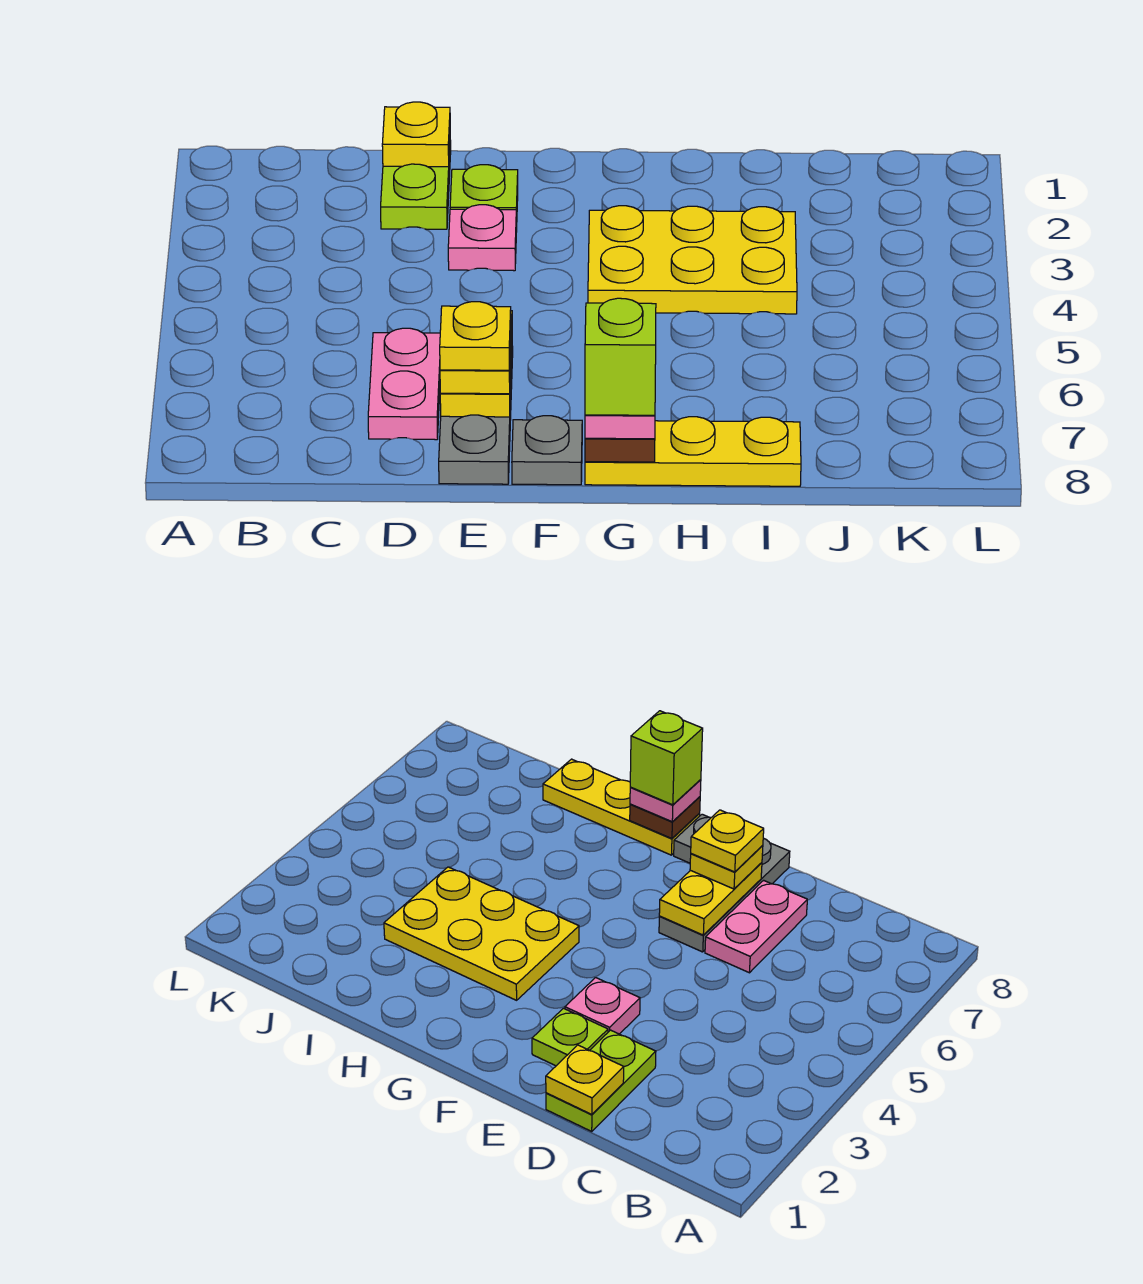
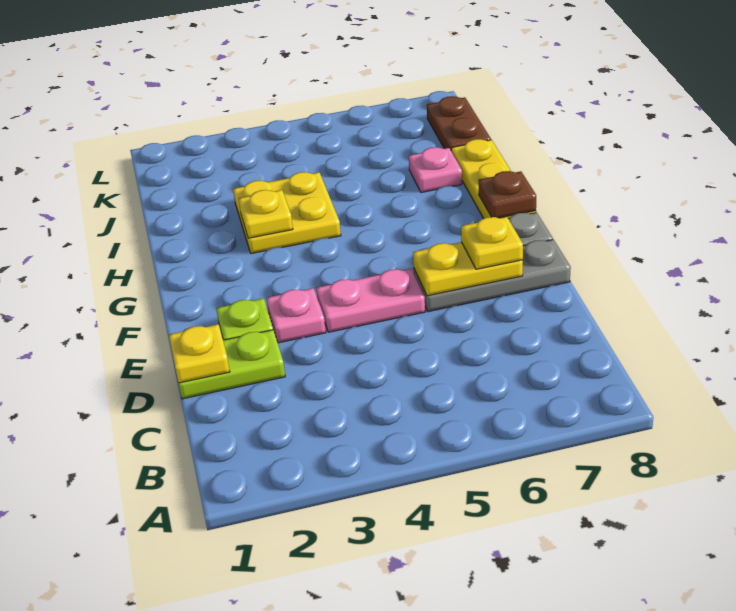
pink 1x2 plate [368,328,440,440] -> pink 1x2 plate moved to [316,269,425,332]
yellow 1x1 plate [440,302,511,370] -> yellow 1x1 plate moved to [239,190,293,238]
yellow 2x3 plate [588,206,797,314] -> yellow 2x2 plate [233,172,341,254]
pink 1x1 plate [585,415,655,439] -> pink 1x1 plate moved to [409,147,462,192]
lime 1x1 brick [585,298,656,415] -> none
none -> brown 1x2 plate [427,96,491,150]

